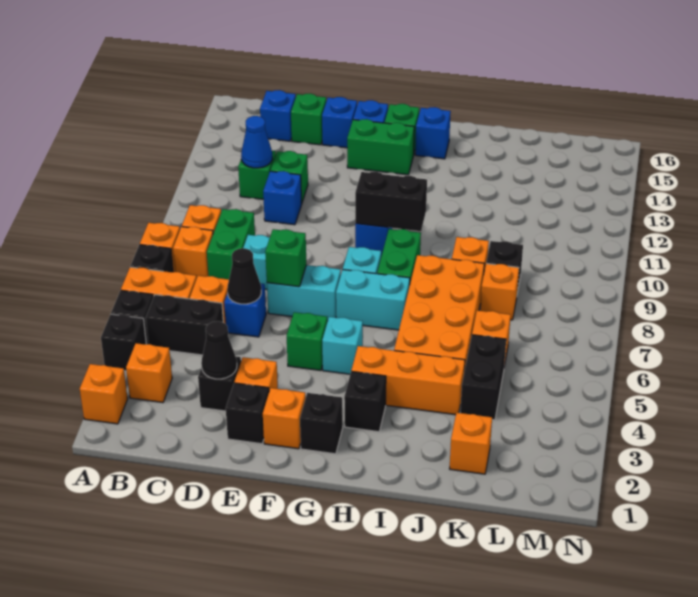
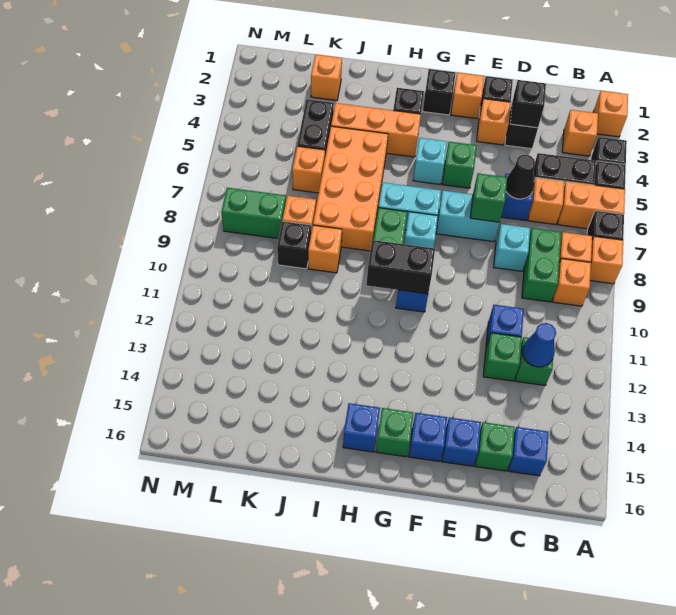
black 1x1 cone [201,321,237,379] -> black 1x1 brick [510,80,546,128]
green 1x2 brick [347,119,414,175] -> green 1x2 brick moved to [221,188,286,239]

